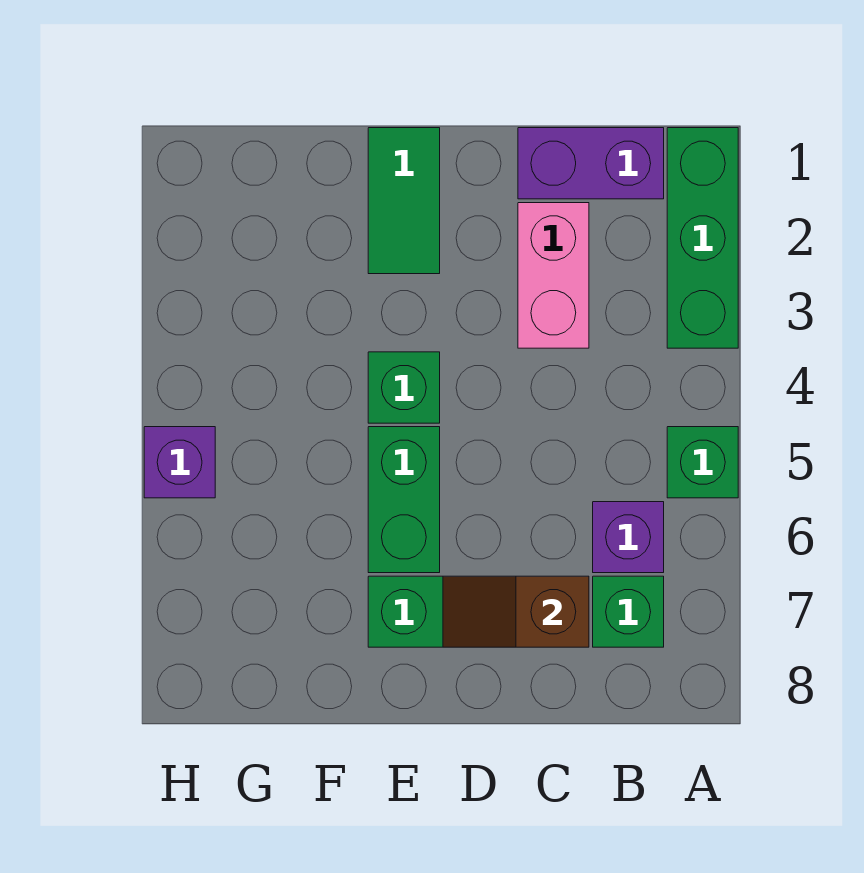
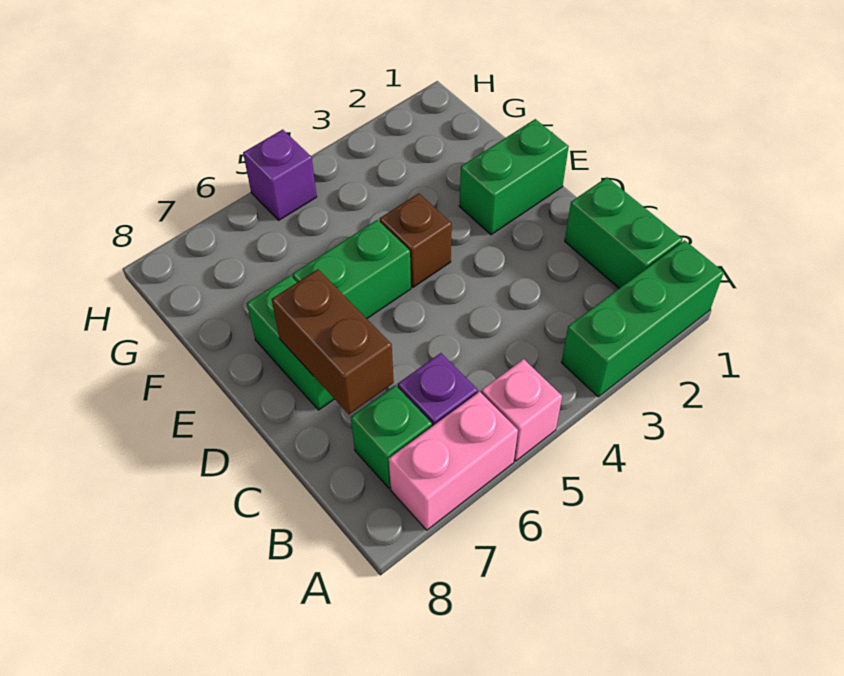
green 1x1 brick [667,427,738,498] -> pink 1x1 brick [482,359,562,461]
purple 1x2 brick [518,128,664,199] -> green 1x2 brick [565,177,682,288]
pink 1x2 brick [518,203,589,348] -> pink 1x2 brick moved to [389,392,518,530]
brown 1x2 slope [443,576,589,647] -> brown 1x2 brick [272,269,394,414]
green 1x2 tile [368,128,440,274] -> green 1x2 brick [459,119,569,235]
green 1x1 brick [368,352,440,423] -> brown 1x1 brick [380,193,452,287]

